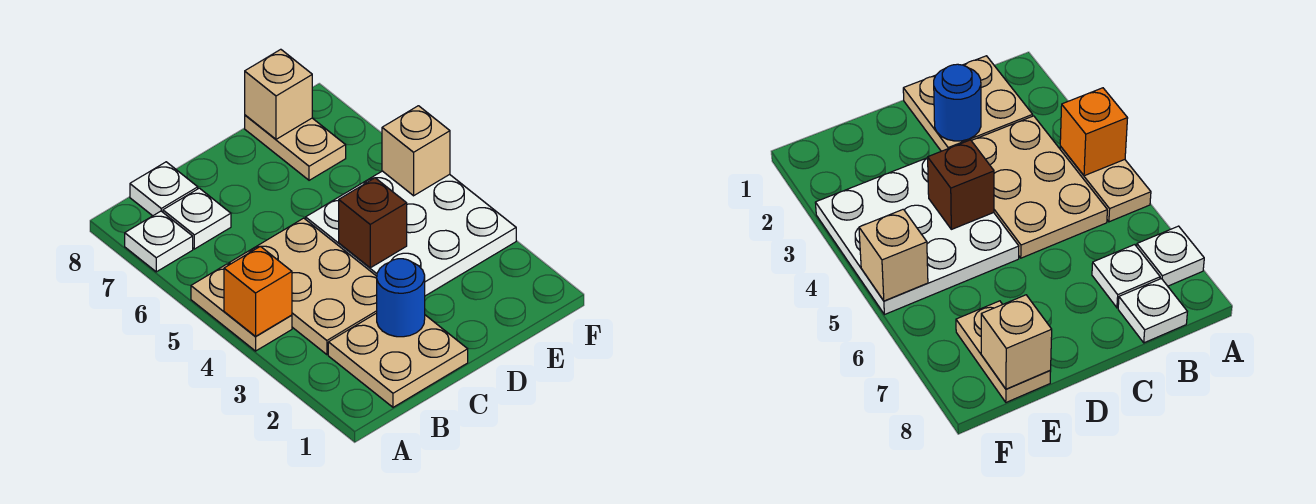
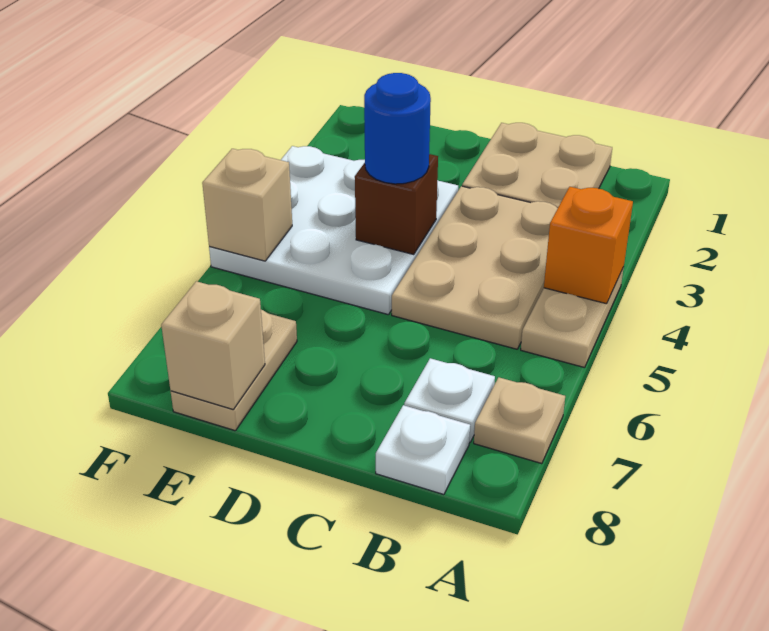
white 1x1 plate [125,211,193,272] -> tan 1x1 plate [474,377,565,464]
blue 1x1 round brick [377,259,425,337] -> blue 1x1 round brick moved to [364,73,431,184]

